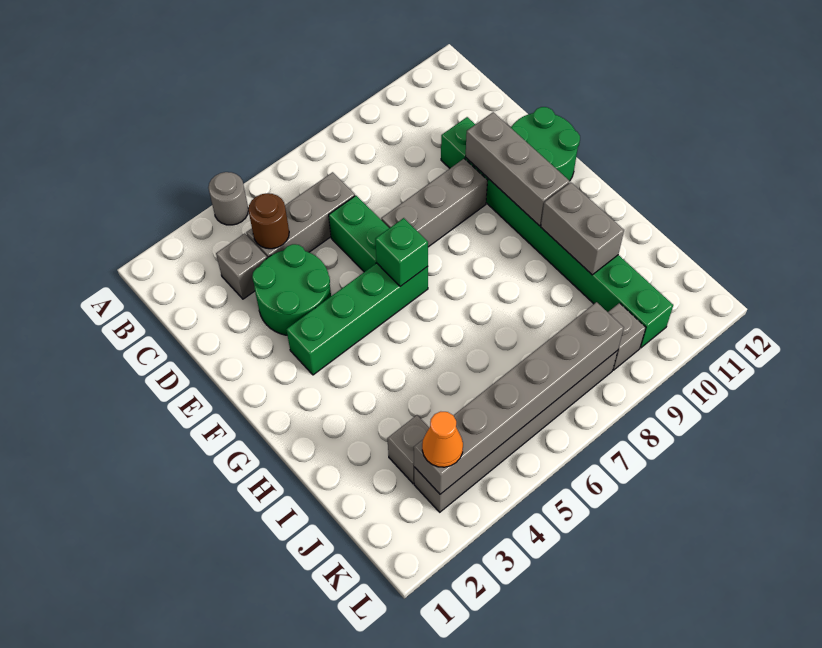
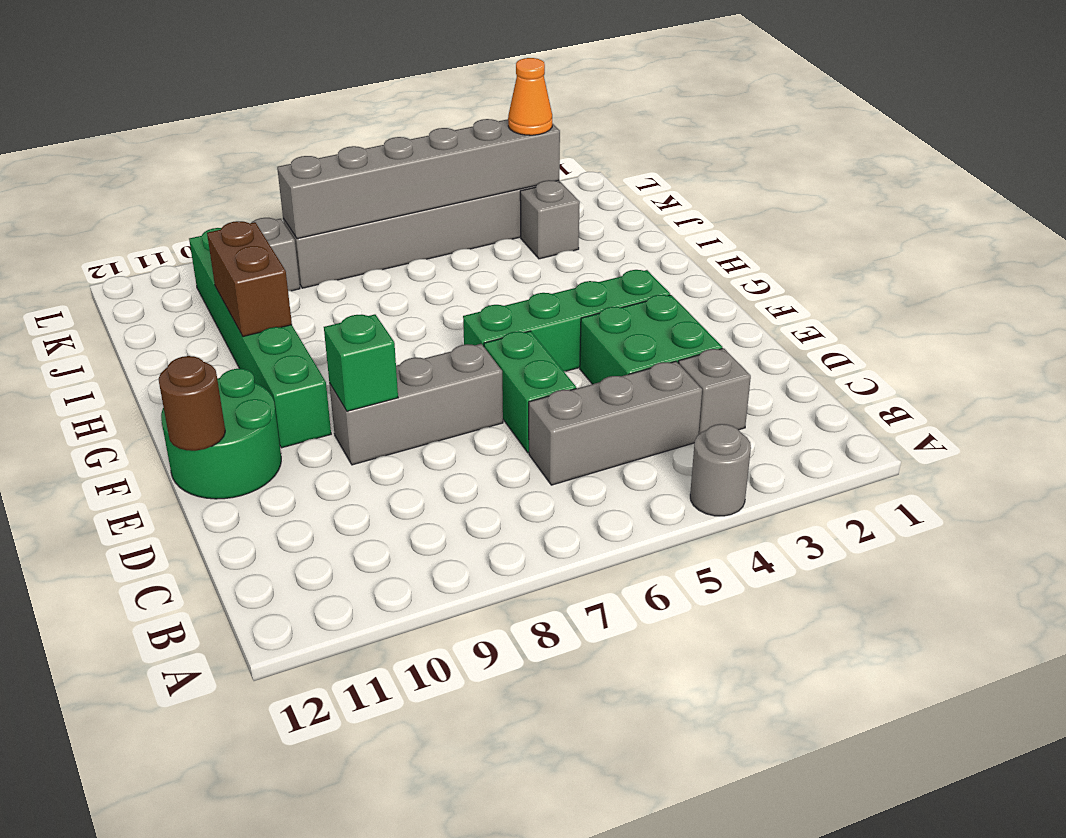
brown 1x1 round brick [248,193,289,249] -> brown 1x1 round brick moved to [159,356,225,451]
green 2x2 round brick [252,244,331,335] -> green 2x2 brick [580,295,723,384]
green 1x8 brick [441,117,673,348] -> green 1x6 brick [189,228,331,448]
grey 1x3 brick [466,112,570,226] -> none
green 1x1 brick [375,218,428,286] -> green 1x1 brick moved to [324,314,398,411]
grey 1x2 brick [541,182,624,275] -> brown 1x2 brick [207,221,292,337]

